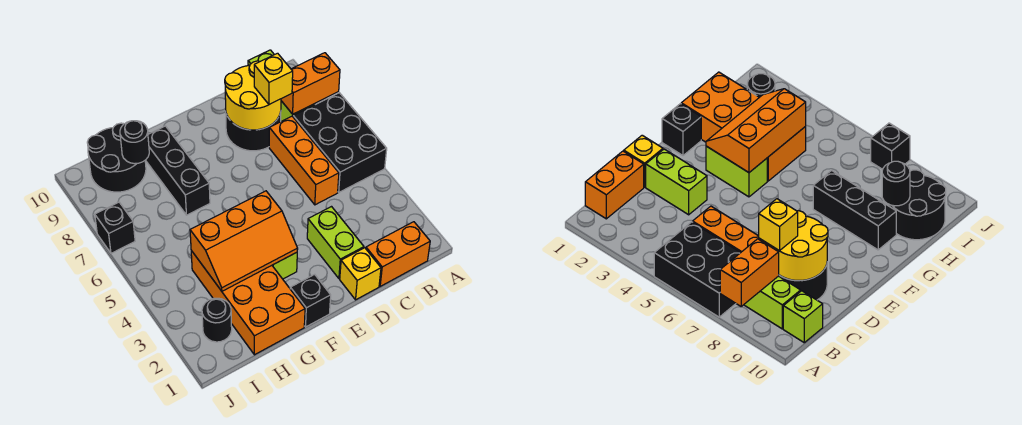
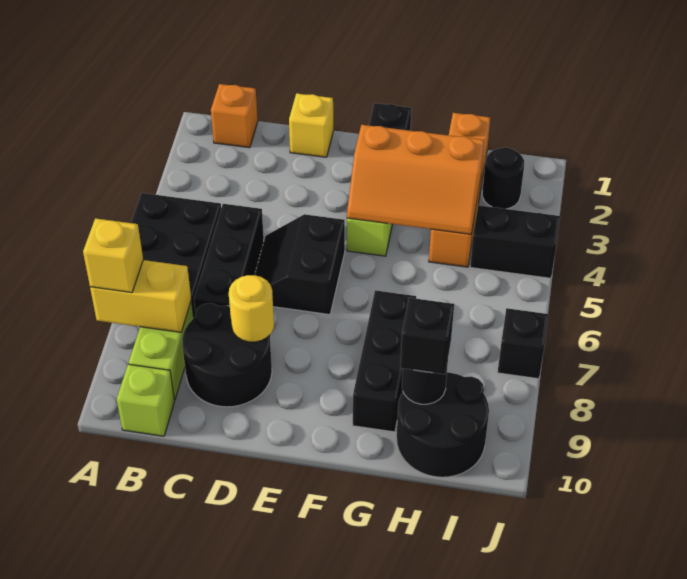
orange 1x2 brick [281,53,340,114] -> yellow 1x2 brick [90,260,191,332]
orange 1x2 brick [366,222,430,286] -> orange 1x1 brick [211,84,258,148]
orange 1x3 brick [269,116,339,205] -> black 1x3 brick [194,204,264,311]
yellow 2x2 round brick [225,61,281,130] -> yellow 1x1 round brick [229,275,274,342]
yellow 1x1 brick [254,53,293,104] -> yellow 1x1 brick moved to [83,218,143,293]
lime 1x2 brick [307,207,364,279] -> none
none -> black 2x2 slope [255,214,345,315]
orange 2x3 slope [190,191,298,291] -> orange 2x3 slope turned to [347,125,484,234]
orange 2x4 brick [191,251,305,355] -> orange 1x4 brick [429,113,490,267]
none -> black 1x1 brick [400,298,454,374]
none -> black 1x2 brick [470,205,560,278]

